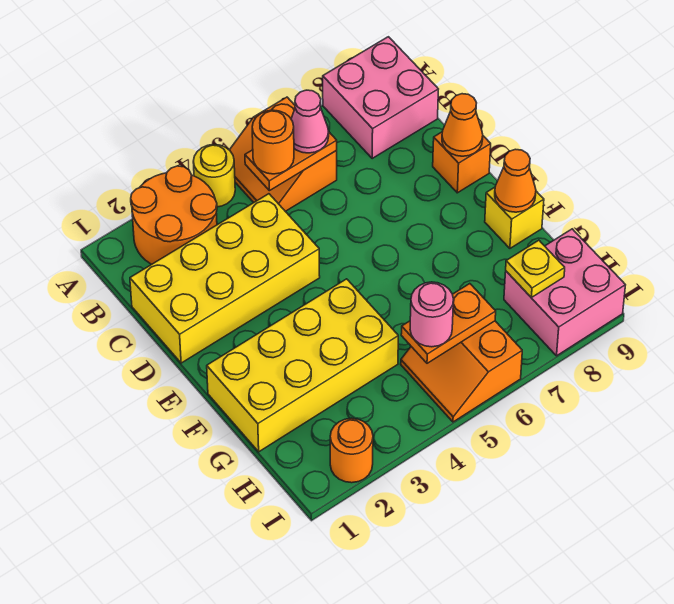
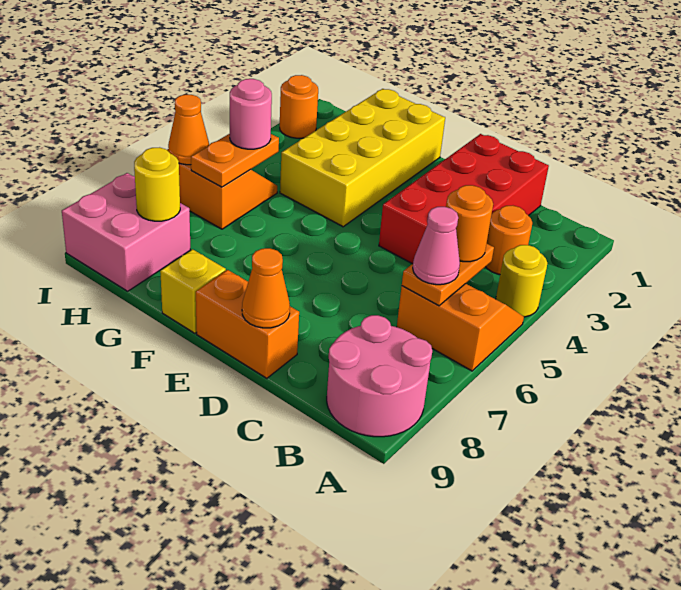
orange 2x2 round brick [131,166,217,264] -> orange 1x1 round brick [486,206,532,275]
pink 2x2 brick [323,37,438,158] -> pink 2x2 round brick [327,315,432,437]
yellow 2x4 brick [130,194,320,363] -> red 2x4 brick [379,134,549,264]
orange 1x1 brick [433,132,491,193] -> orange 1x2 brick [196,270,299,378]
orange 1x1 cone [495,149,536,212] -> orange 1x1 cone moved to [168,95,209,165]
yellow 1x1 plate [506,240,565,298] -> yellow 1x1 round brick [134,147,180,221]

